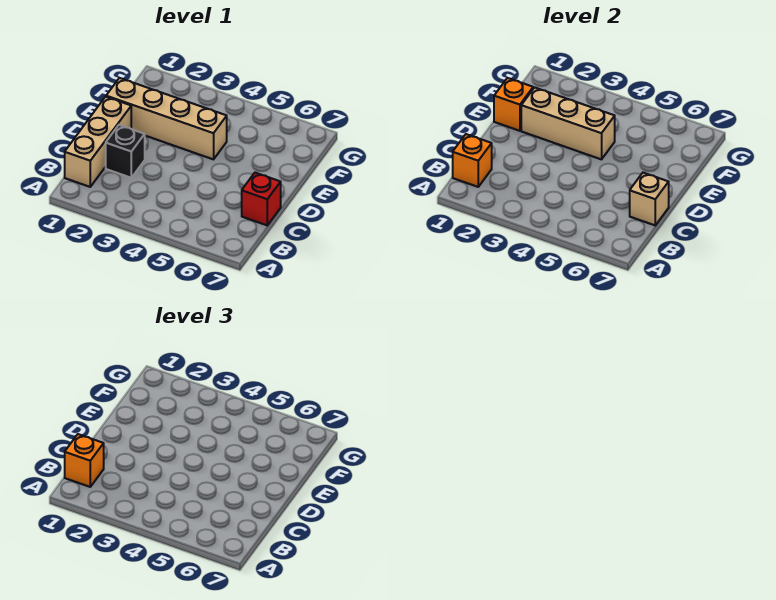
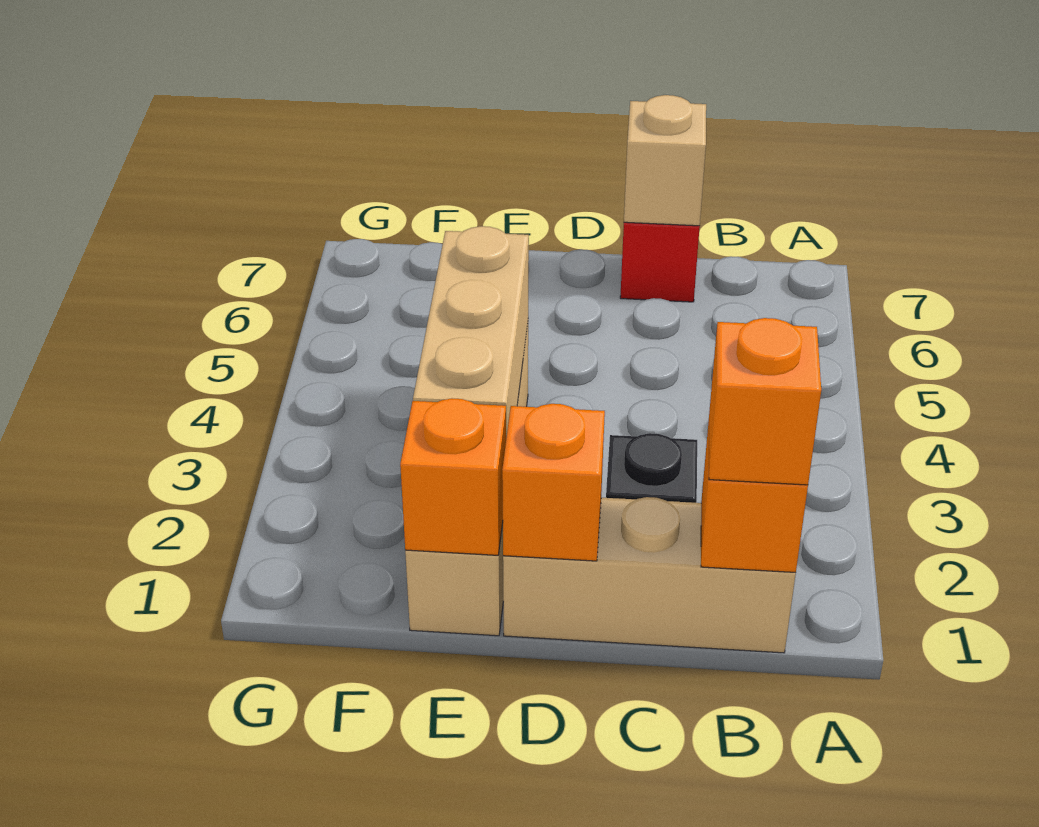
none -> orange 1x1 brick [502,404,605,561]

